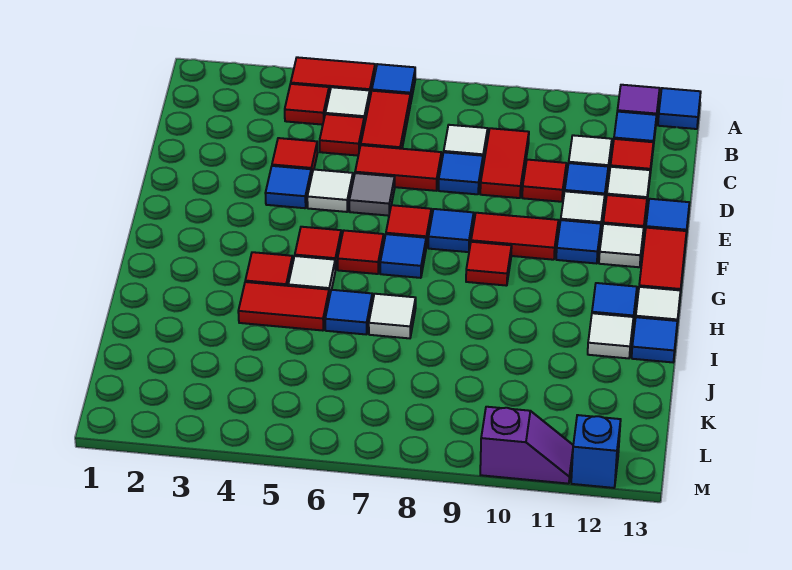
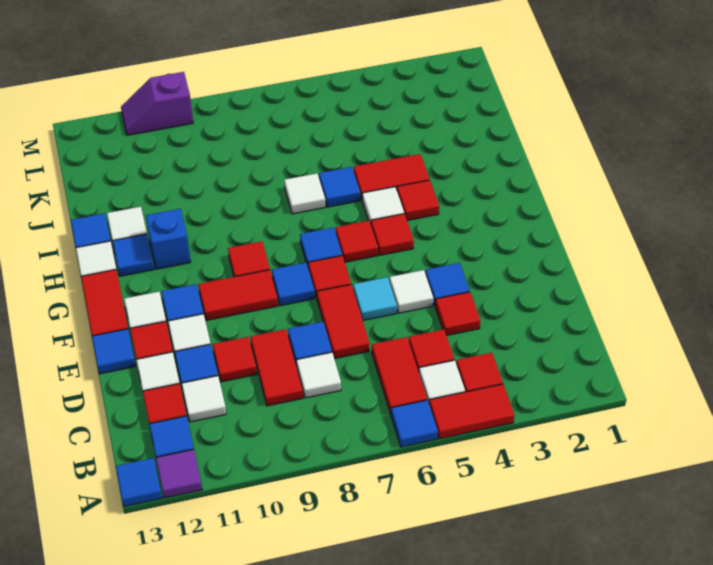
red 1x2 tile [355,145,441,191] -> red 1x2 tile turned to [317,285,370,359]
grey 1x1 tile [349,173,395,216] -> cyan 1x1 tile [353,277,397,320]
blue 1x1 brick [571,415,621,488] -> blue 1x1 brick moved to [146,209,191,269]

